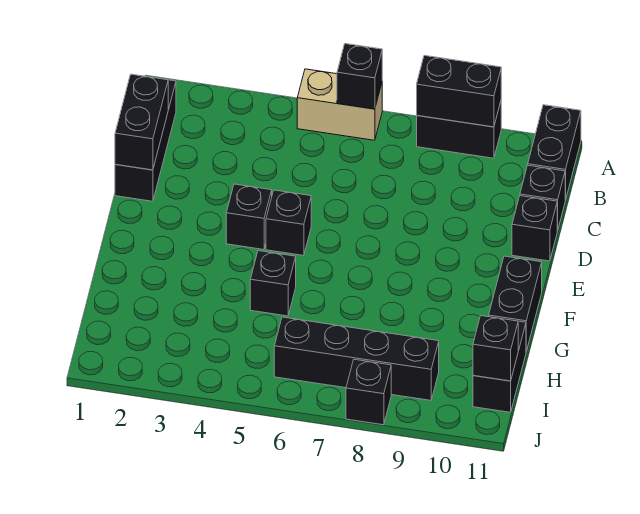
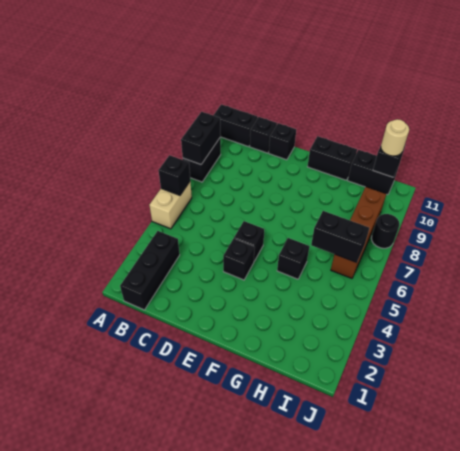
black 1x3 brick [115,80,176,201] -> black 1x3 brick turned to [120,231,180,310]
black 1x2 brick [115,74,168,170] -> black 1x2 brick moved to [311,211,369,263]
black 1x4 brick [274,317,439,400] -> brown 1x4 brick [331,187,386,278]
none -> tan 1x1 round brick [381,119,409,156]
black 1x1 brick [346,359,391,425] -> black 1x1 round brick [371,214,399,248]

